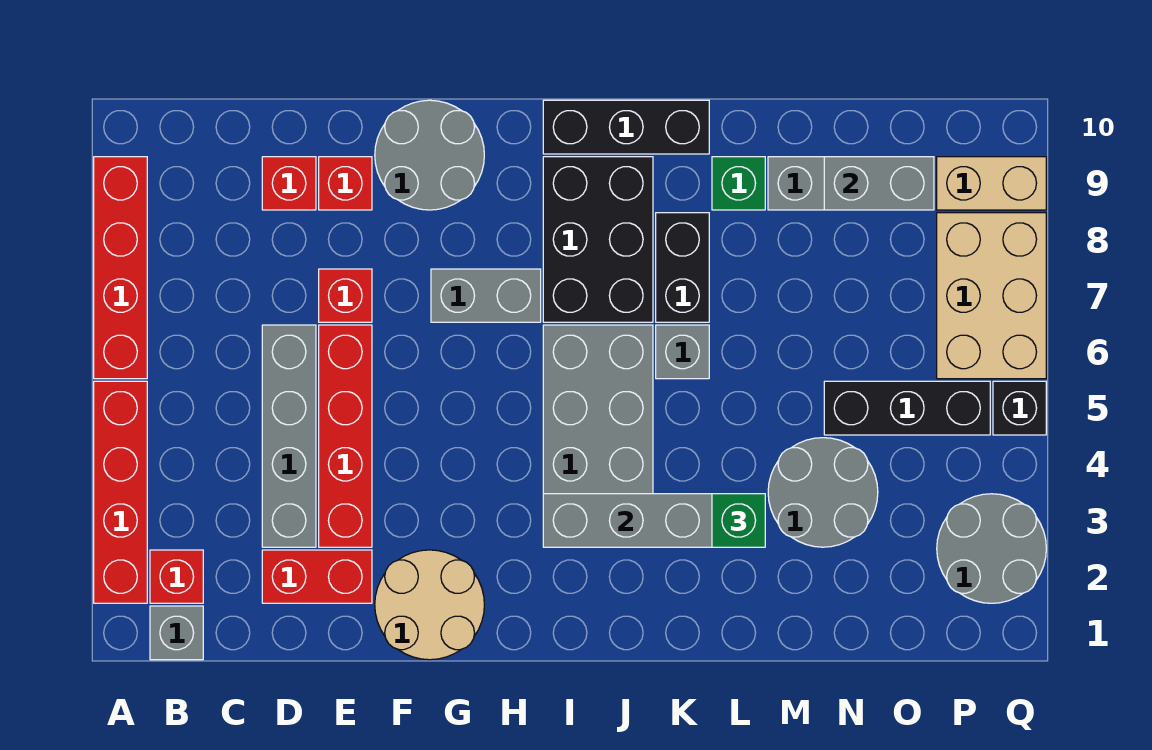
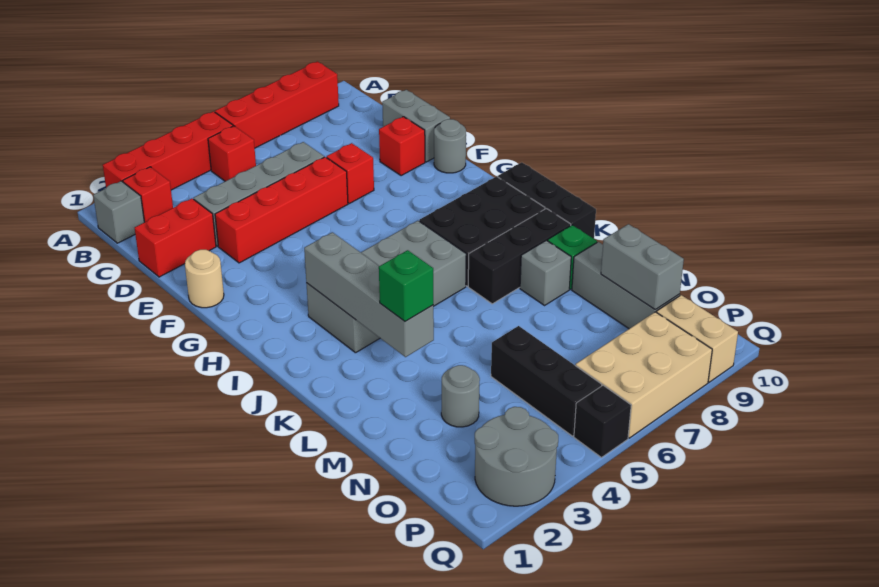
red 1x2 brick [262,550,372,603] -> red 1x2 brick turned to [135,199,216,277]
red 1x1 brick [262,157,316,210] -> red 1x1 brick moved to [208,126,256,181]
tan 2x2 round brick [375,550,484,660] -> tan 1x1 round brick [185,250,224,308]
grey 2x2 round brick [375,100,484,210] -> grey 1x1 round brick [434,119,466,173]
grey 1x2 brick [431,269,541,322] -> grey 1x2 brick moved to [382,90,450,162]
grey 1x1 brick [656,325,709,379] -> grey 1x1 brick moved to [520,240,571,305]
black 1x2 brick [656,213,709,322] -> black 1x3 brick [468,208,571,304]
grey 2x2 round brick [768,438,878,547] -> grey 1x1 round brick [441,365,480,427]

